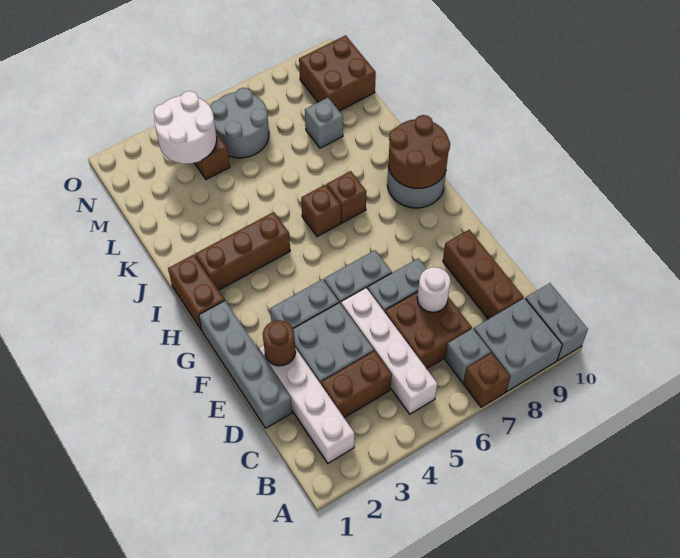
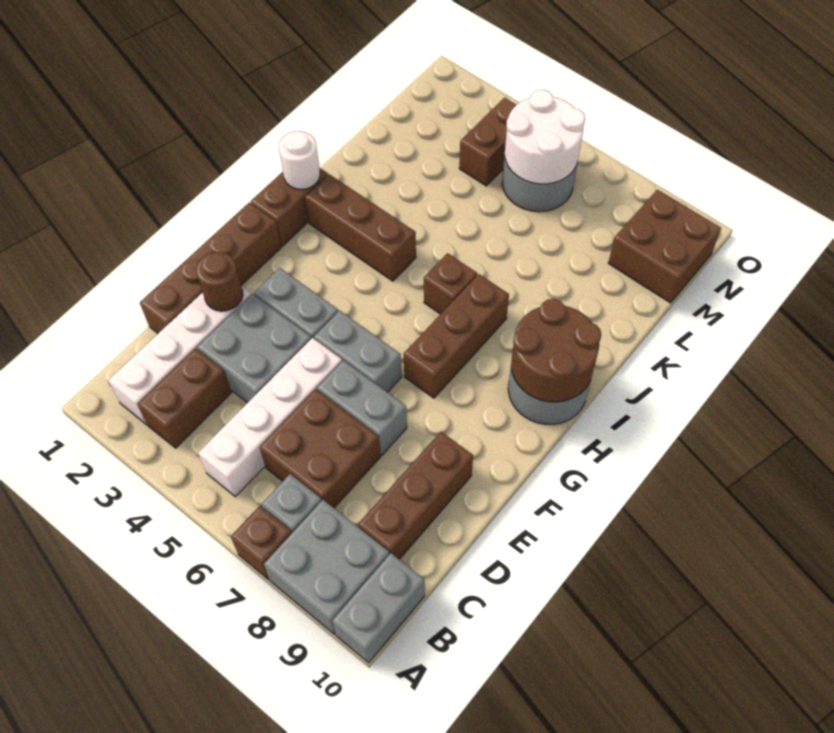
brown 1x2 brick [321,351,392,418] -> brown 1x2 brick turned to [138,348,231,448]
grey 1x4 brick [199,301,292,428] -> brown 1x4 brick [140,203,281,333]
white 1x1 round brick [417,267,450,312] -> white 1x1 round brick moved to [279,131,320,189]
brown 1x1 brick [327,171,366,223] -> brown 1x3 brick [403,274,509,398]
grey 1x1 brick [305,98,343,148] -> none
white 2x2 round brick [154,91,217,164] -> white 2x2 round brick moved to [505,90,585,184]

